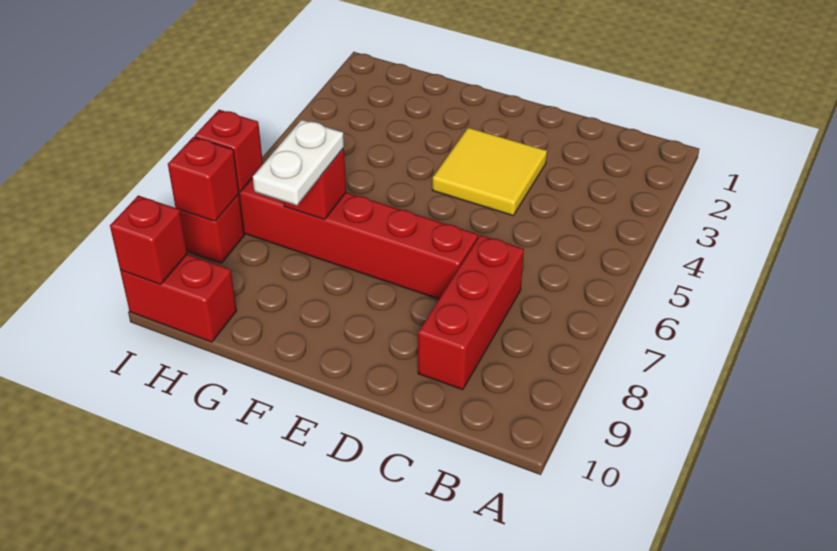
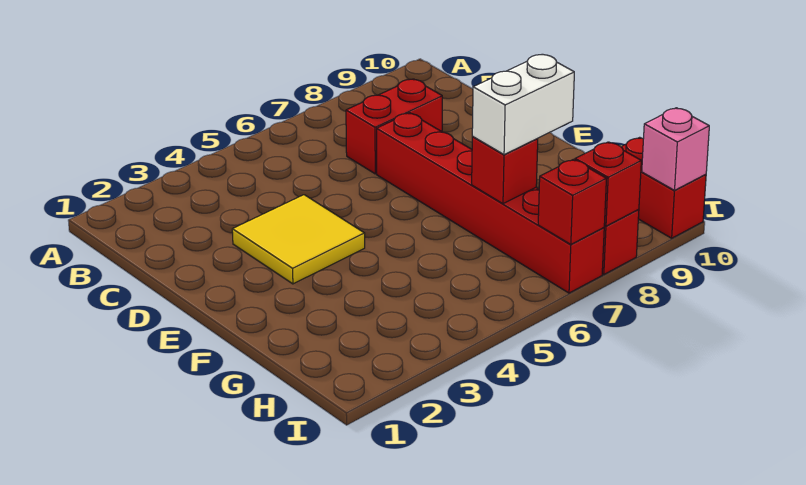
red 1x3 brick [418,235,524,390] -> red 1x2 brick [346,79,442,174]
white 1x2 plate [253,120,344,205] -> white 1x2 brick [472,54,574,155]
red 1x1 brick [110,196,187,284] -> pink 1x1 brick [642,108,709,190]

